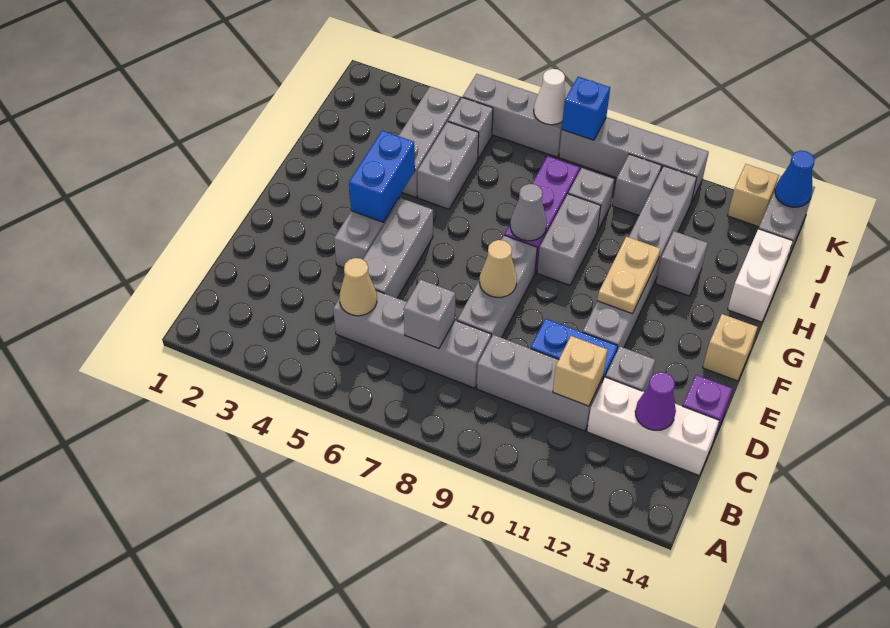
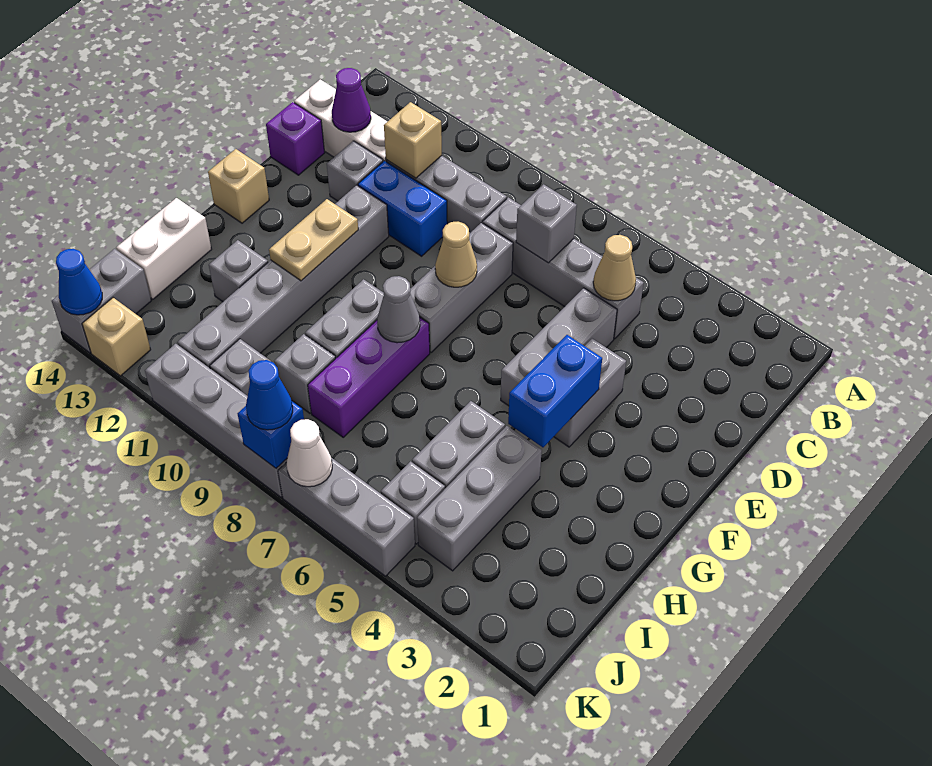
none -> blue 1x1 cone [246,360,293,430]

